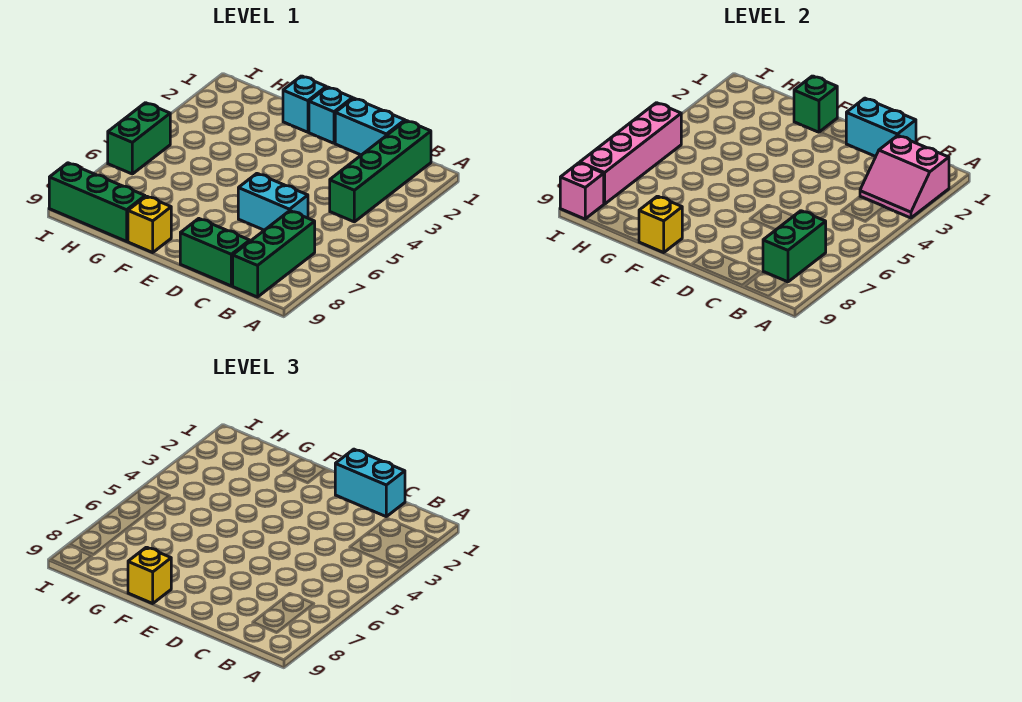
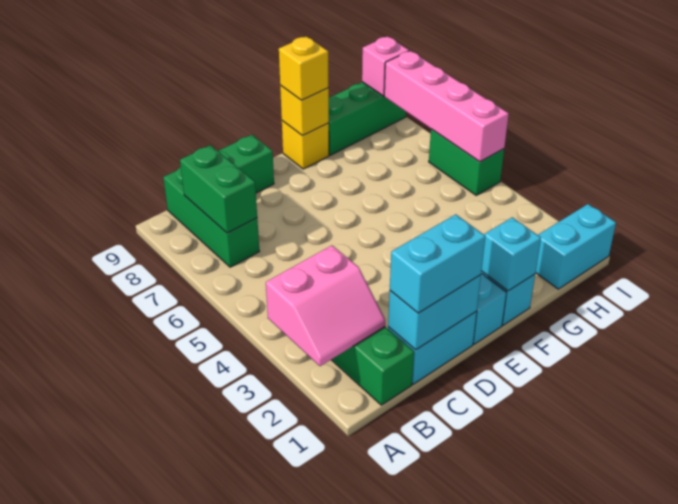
pink 2x2 slope [860,136,949,218] -> pink 2x2 slope turned to [266,245,385,366]
cyan 1x2 brick [238,174,308,230] -> cyan 1x2 brick moved to [536,204,616,289]
green 1x1 brick [794,76,837,132] -> cyan 1x1 brick [482,217,541,291]

